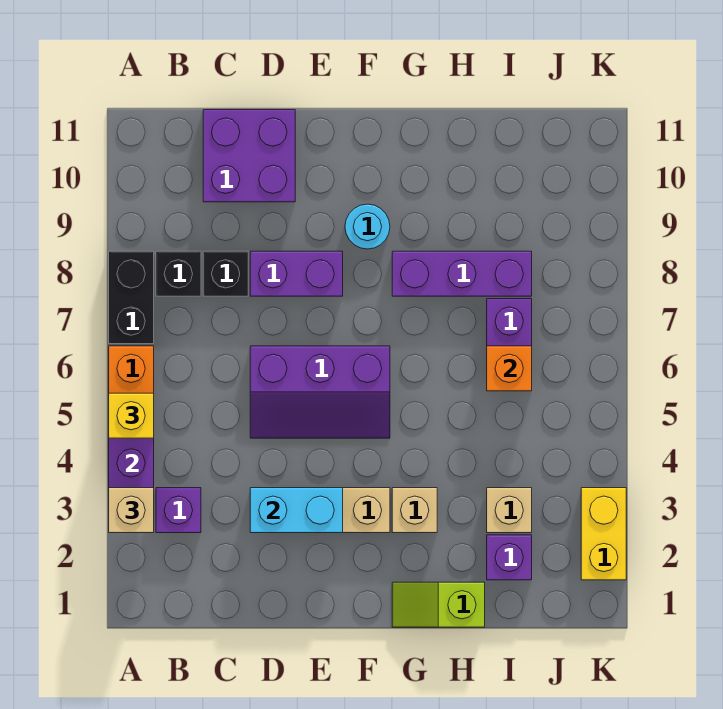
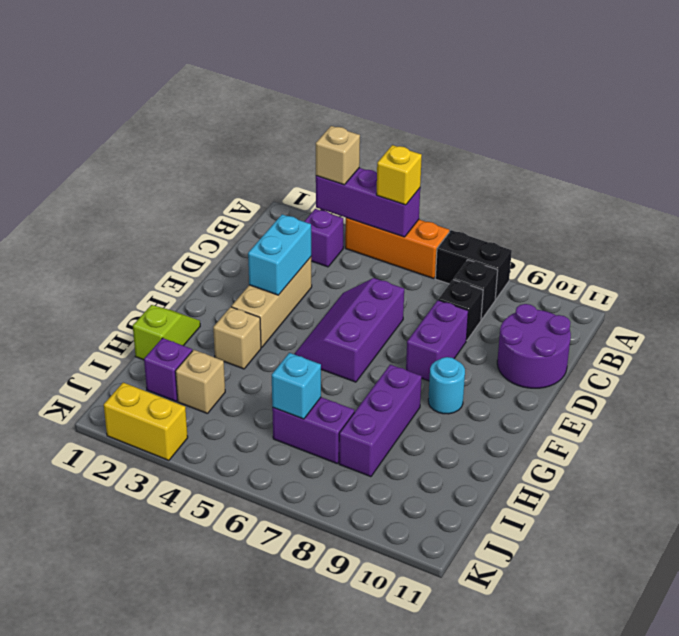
purple 2x2 brick [203,110,295,202] -> purple 2x2 round brick [497,304,571,388]
orange 1x1 brick [487,346,532,391] -> cyan 1x1 brick [272,353,321,419]

